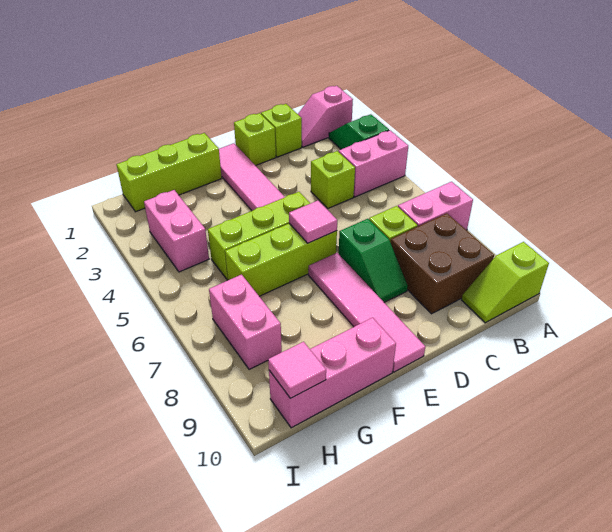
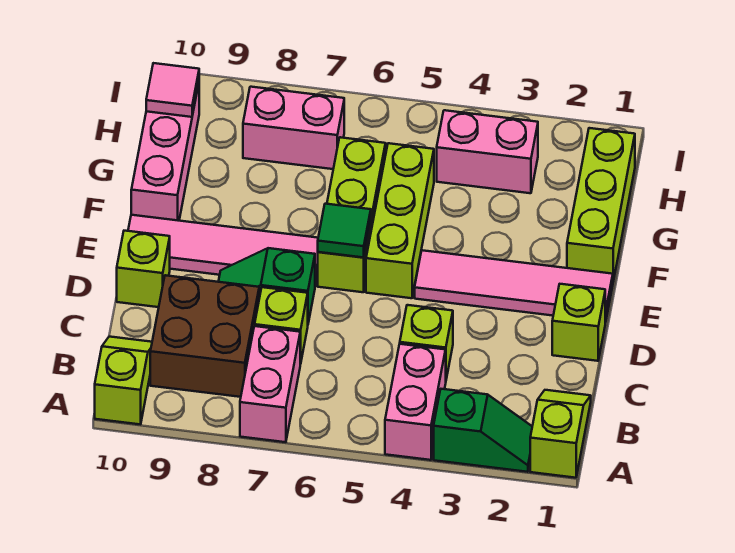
pink 1x2 slope [298,86,353,147] -> lime 1x2 slope [530,390,591,478]
lime 1x1 brick [261,104,302,157] -> lime 1x1 brick moved to [117,231,170,307]
pink 1x1 tile [289,201,337,243] -> green 1x1 tile [318,204,371,258]

